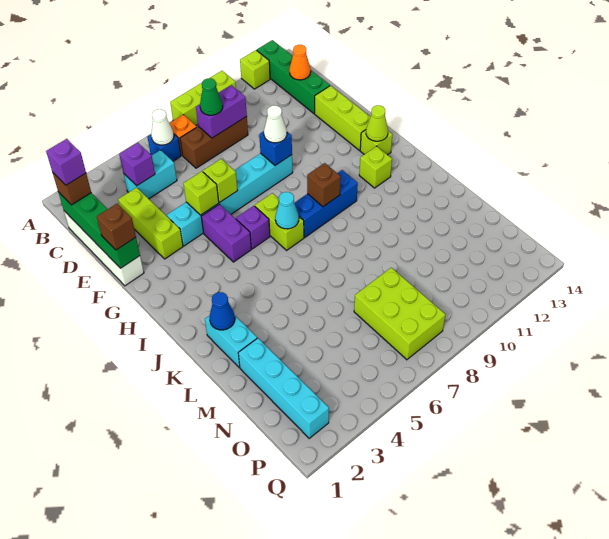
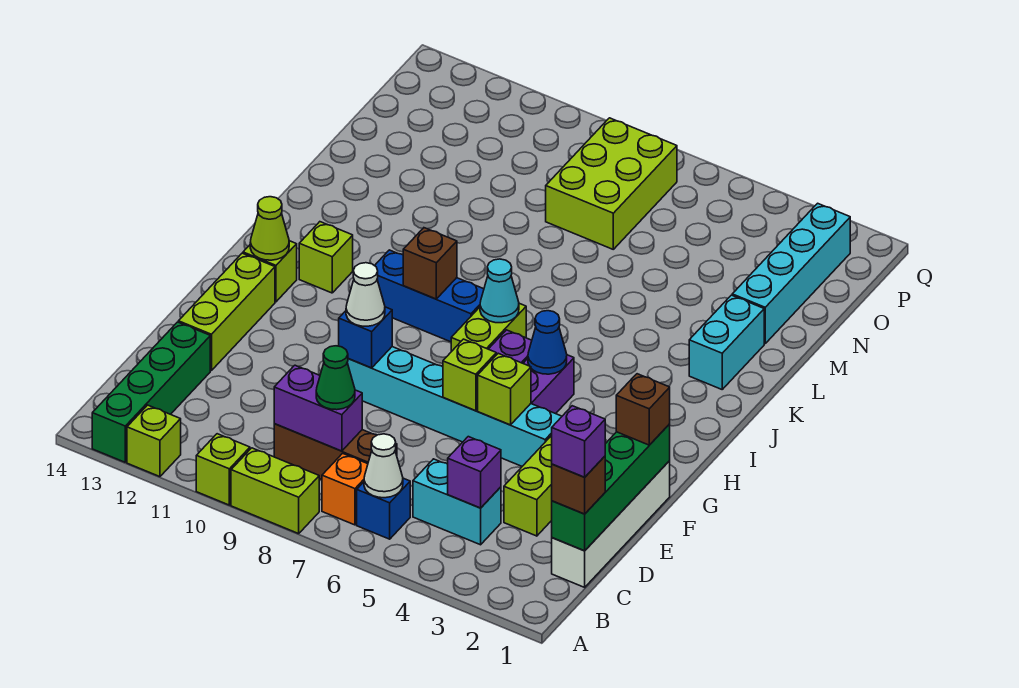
orange 1x1 cone [289,45,311,80] -> none
blue 1x1 cone [209,292,235,330] -> blue 1x1 cone moved to [528,311,567,374]

